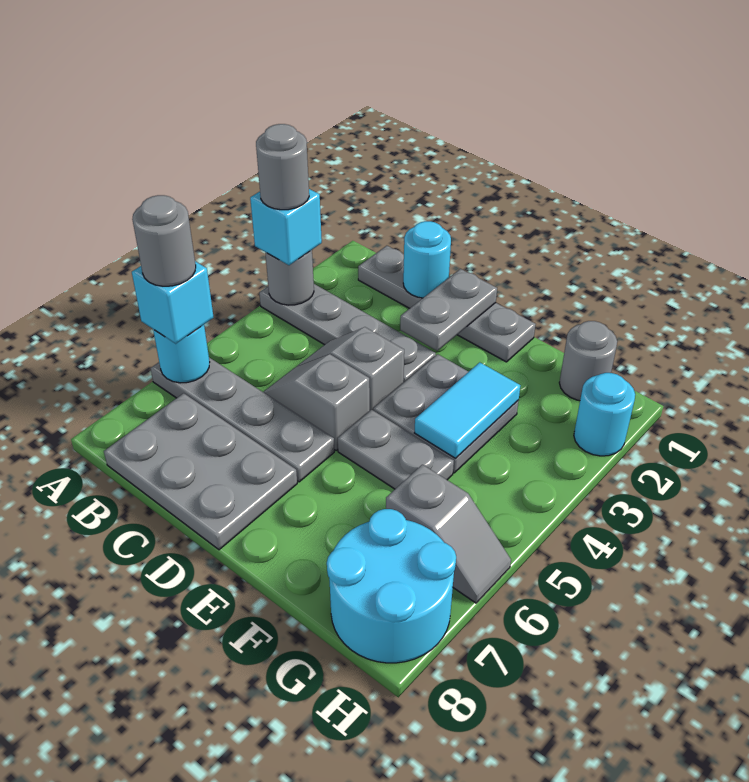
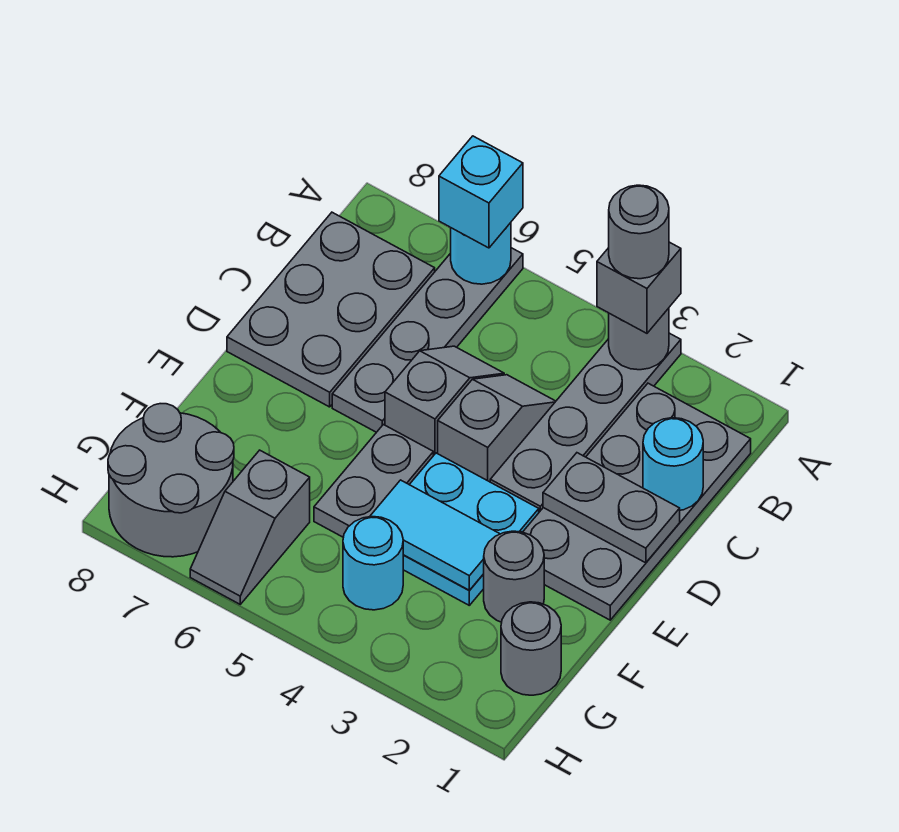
cyan 1x1 brick [250,189,322,265] -> grey 1x1 brick [597,242,681,333]
grey 1x1 round brick [132,195,196,286] -> grey 1x1 round brick moved to [484,531,544,622]
grey 1x4 plate [358,246,536,362] -> grey 2x4 plate [523,383,751,620]
grey 2x2 plate [373,354,519,473] -> cyan 2x2 plate [403,453,539,605]
cyan 2x2 round brick [327,509,456,663] -> grey 2x2 round brick [108,404,234,557]
cyan 1x1 round brick [574,373,635,456] -> cyan 1x1 round brick moved to [343,517,403,610]

